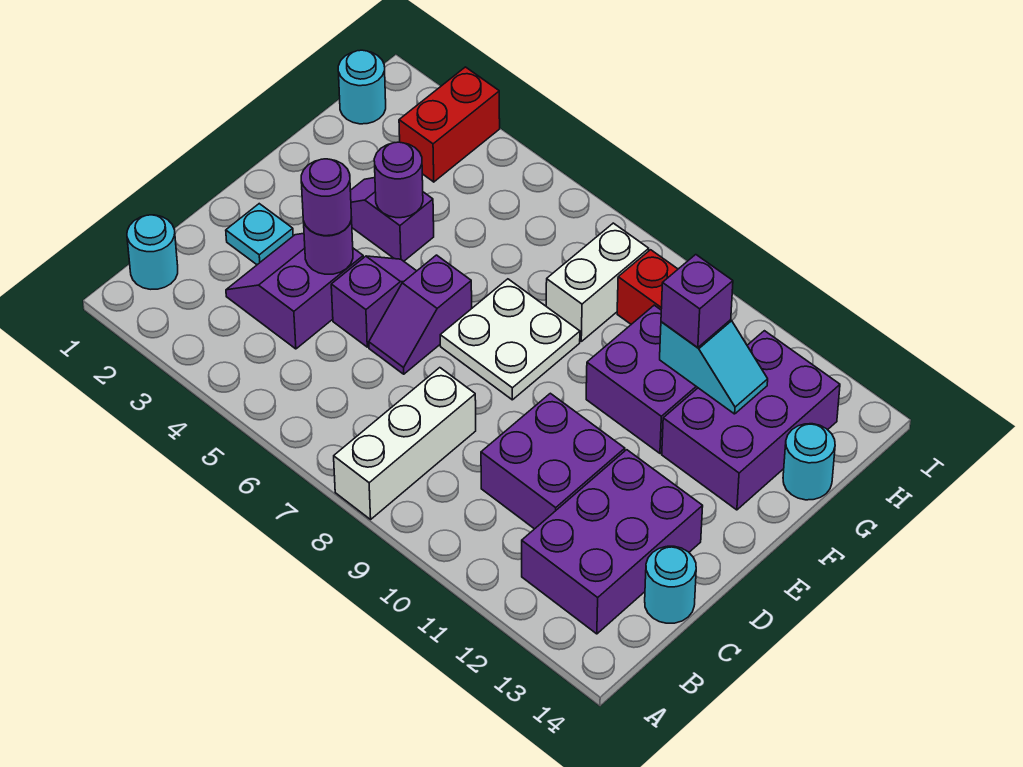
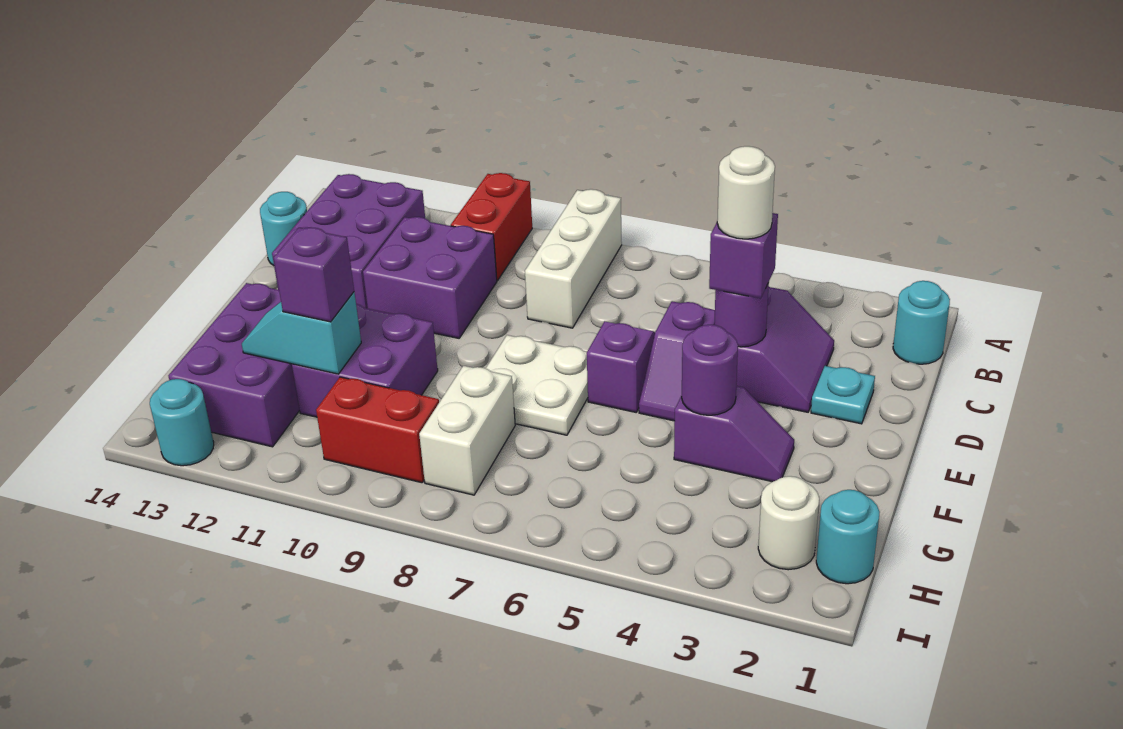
purple 1x1 round brick [301,159,351,236] -> purple 1x1 brick [709,213,778,299]
none -> white 1x1 round brick [717,146,775,239]
cyan 1x1 round brick [783,424,835,500] -> cyan 1x1 round brick moved to [150,379,214,466]
none -> white 1x1 round brick [758,476,819,570]
red 1x2 brick [399,67,500,182] -> red 1x2 brick moved to [451,173,532,280]

